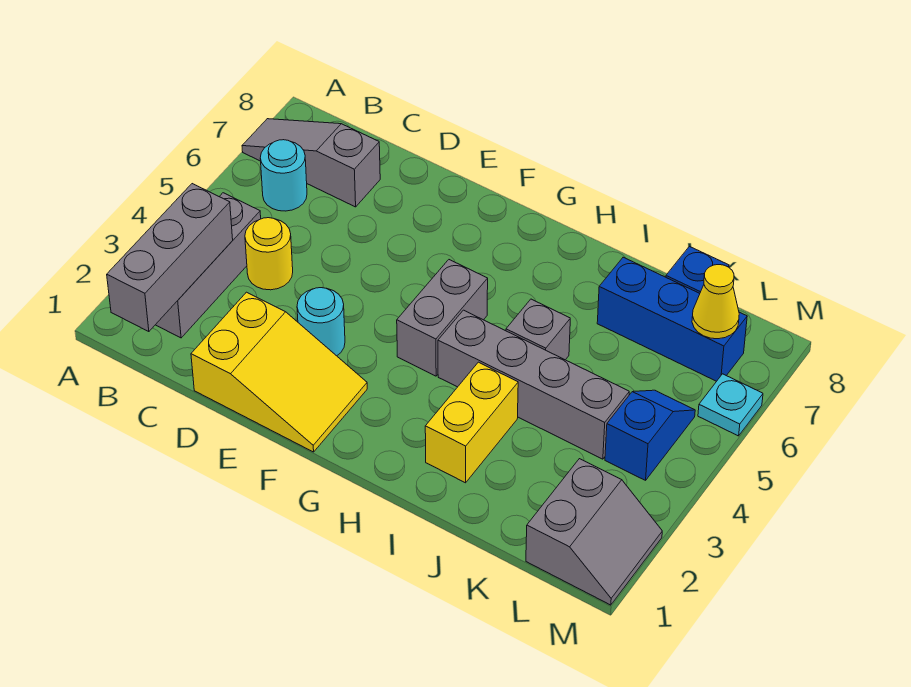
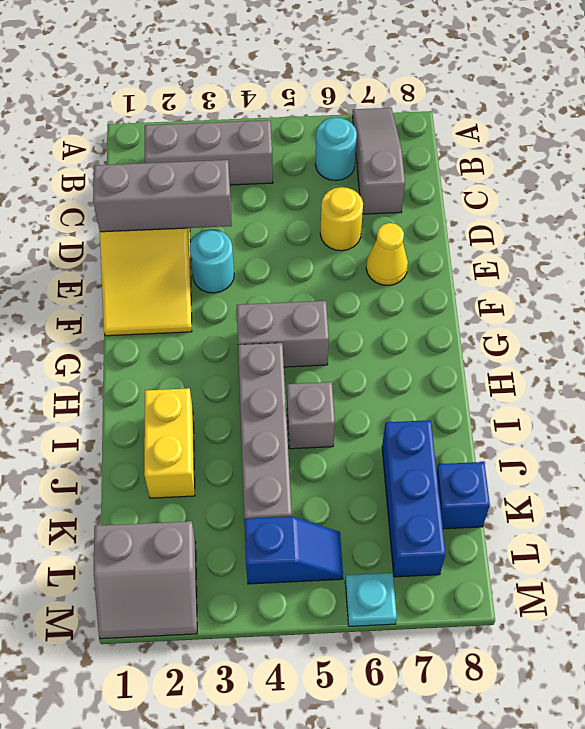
grey 1x3 brick [107,184,233,332] -> grey 1x3 brick moved to [93,160,232,232]
yellow 1x1 round brick [245,218,293,290] -> yellow 1x1 round brick moved to [320,187,363,251]
yellow 1x2 brick [425,362,518,483] -> yellow 1x2 brick turned to [144,388,195,498]
yellow 1x1 cone [692,265,739,339] -> yellow 1x1 cone moved to [366,223,408,285]

